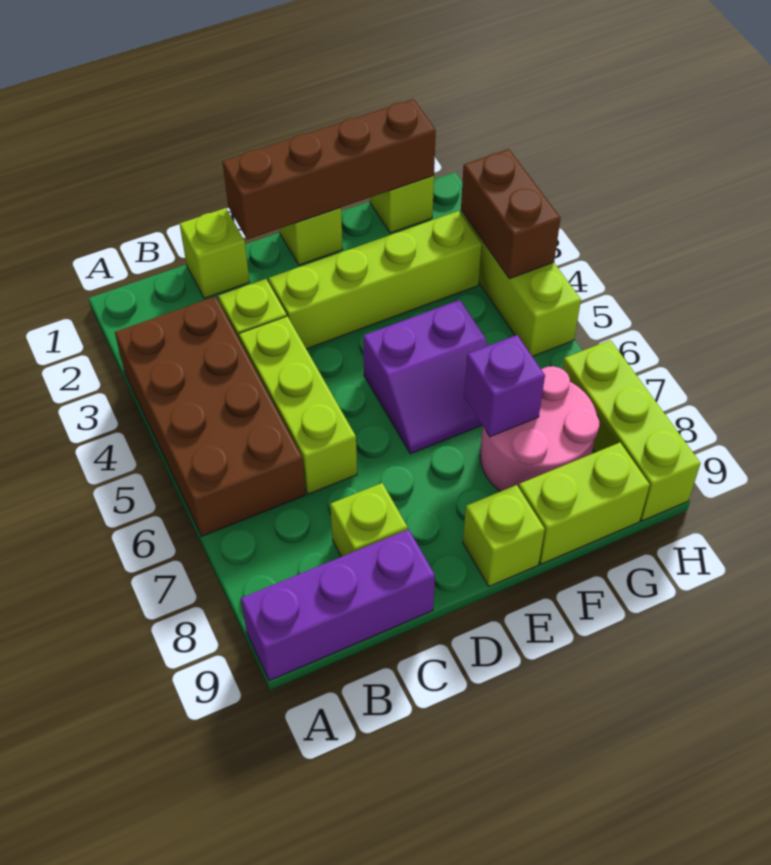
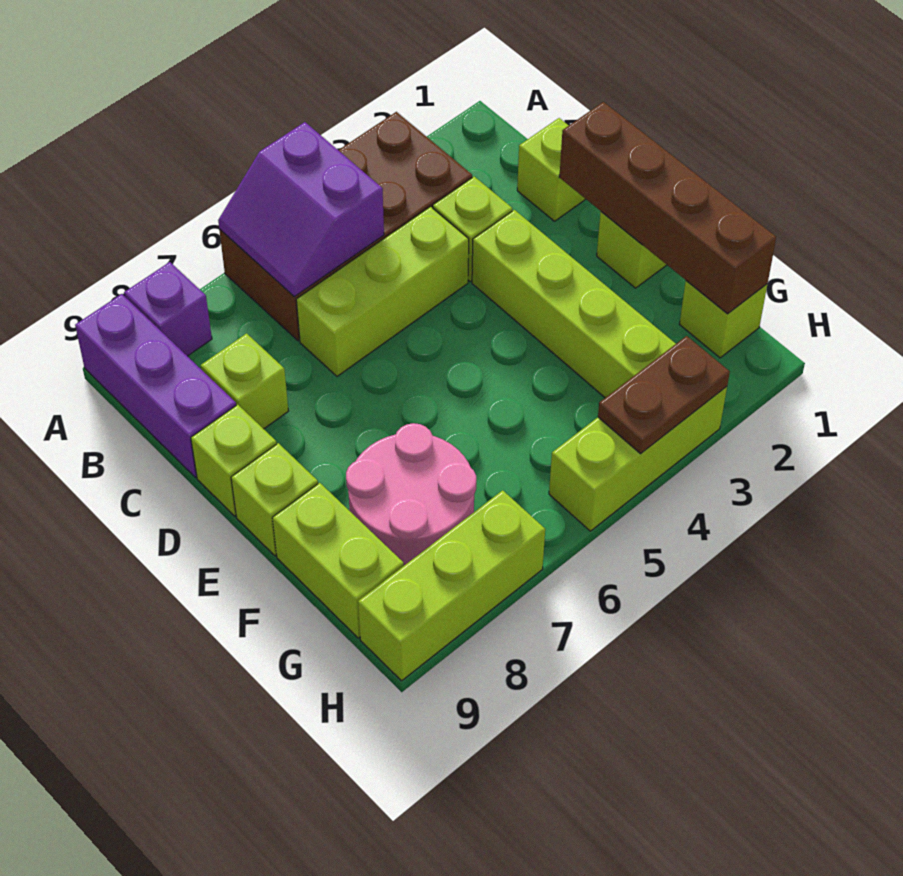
none -> lime 1x1 brick [191,405,277,516]
purple 2x2 slope [363,300,488,454] -> purple 2x2 slope moved to [218,122,384,297]
purple 1x1 brick [464,335,545,437] -> purple 1x1 brick moved to [124,262,212,356]
brown 1x2 brick [461,149,561,279] -> brown 1x2 plate [598,336,730,454]

